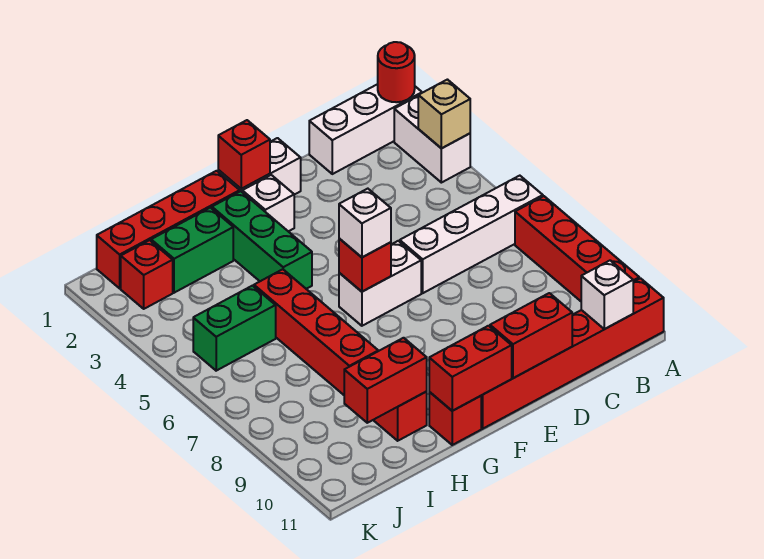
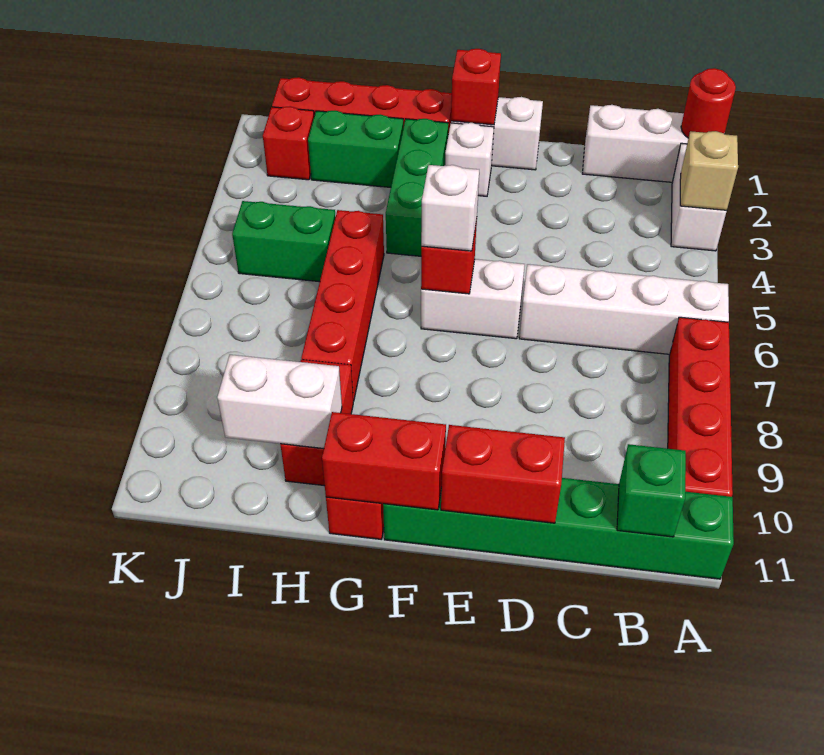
red 1x6 brick [481,278,664,429] -> green 1x6 brick [383,478,734,579]
white 1x1 brick [581,260,633,329] -> green 1x1 brick [617,444,686,537]
red 1x2 brick [344,338,427,423] -> white 1x2 brick [217,355,342,449]

